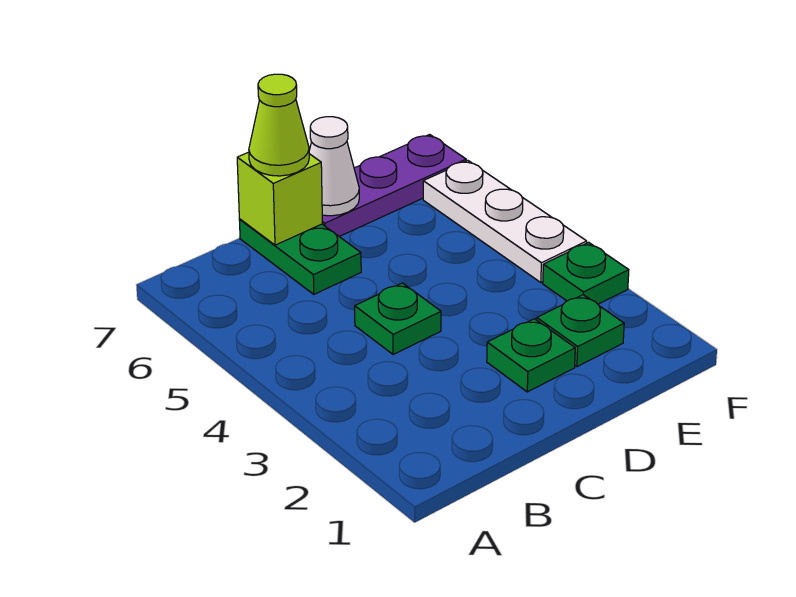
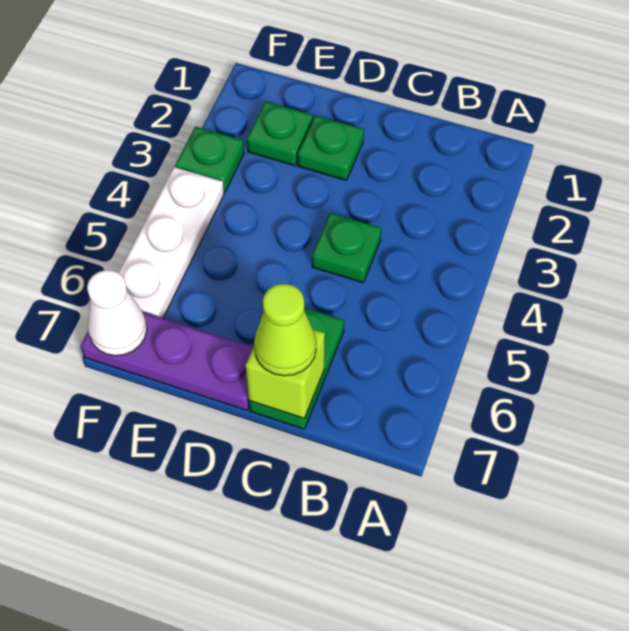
white 1x1 cone [309,117,359,216] -> white 1x1 cone moved to [87,270,147,356]

